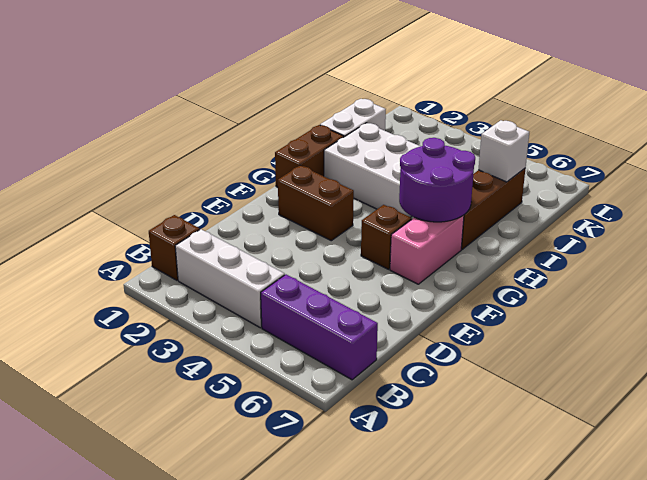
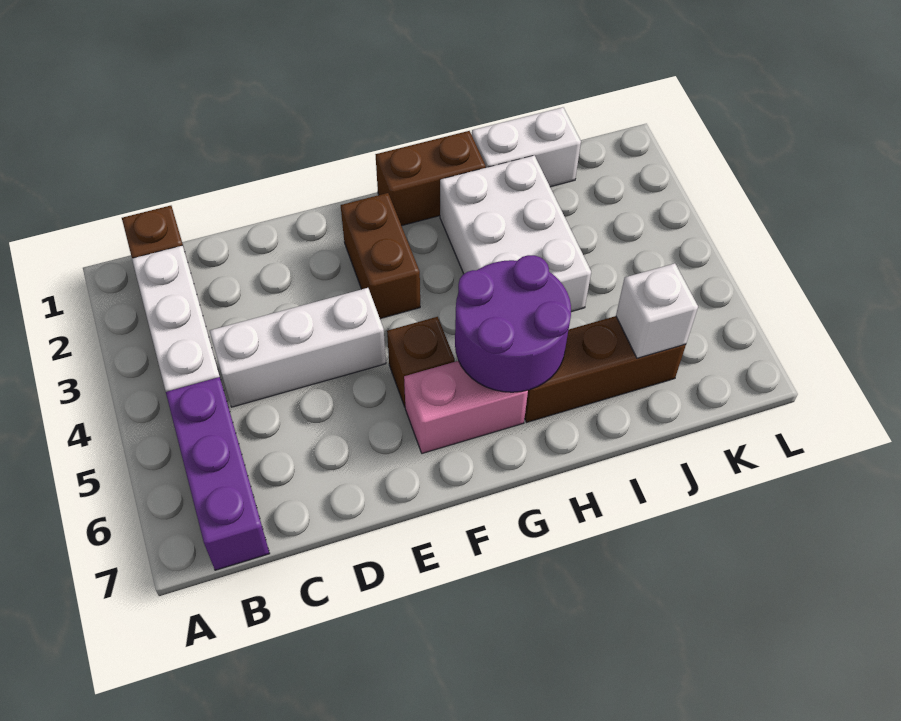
none -> white 1x3 brick [210,288,386,407]

